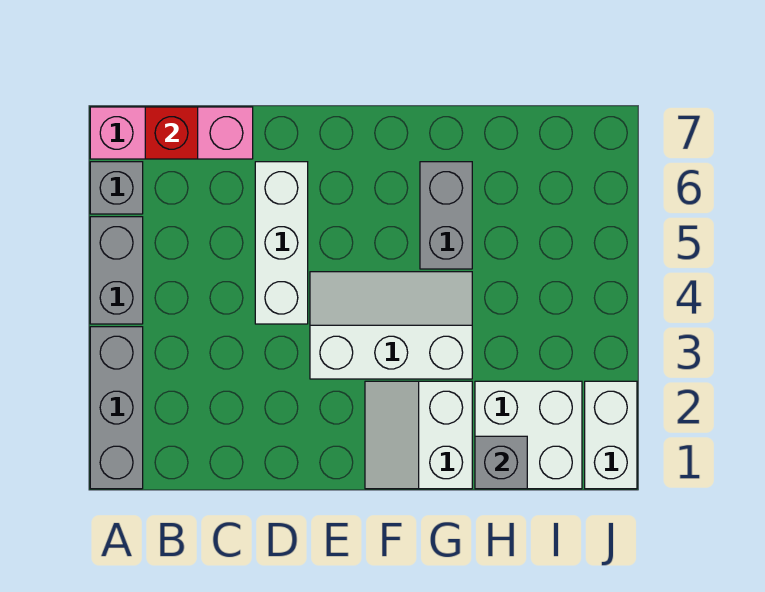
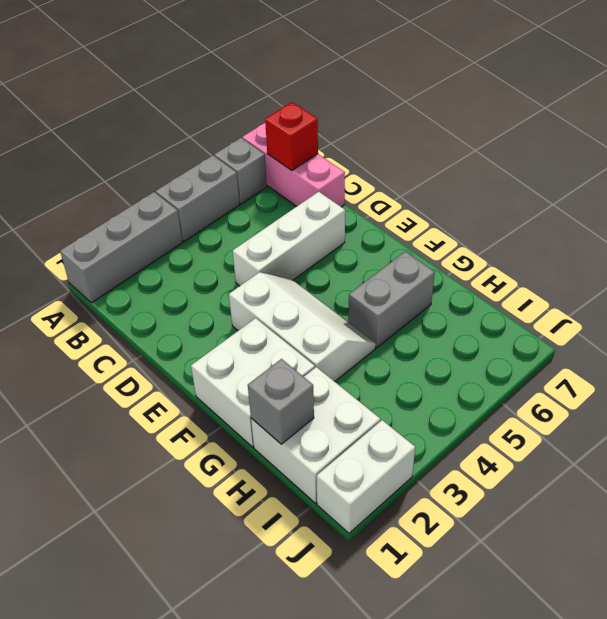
white 2x2 slope [365,381,472,489] -> white 2x2 brick [191,318,315,447]

